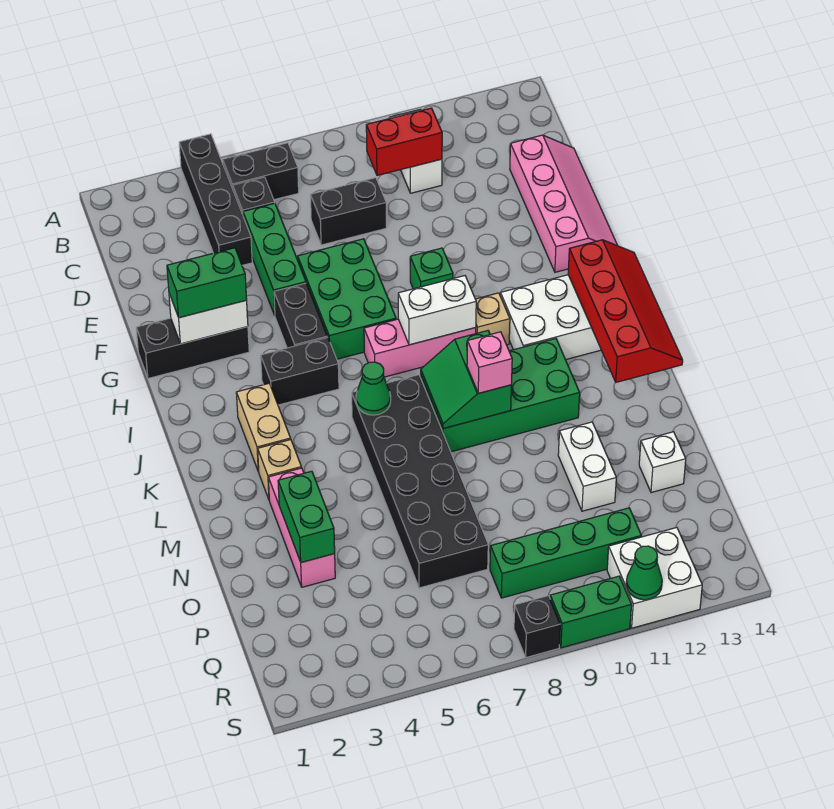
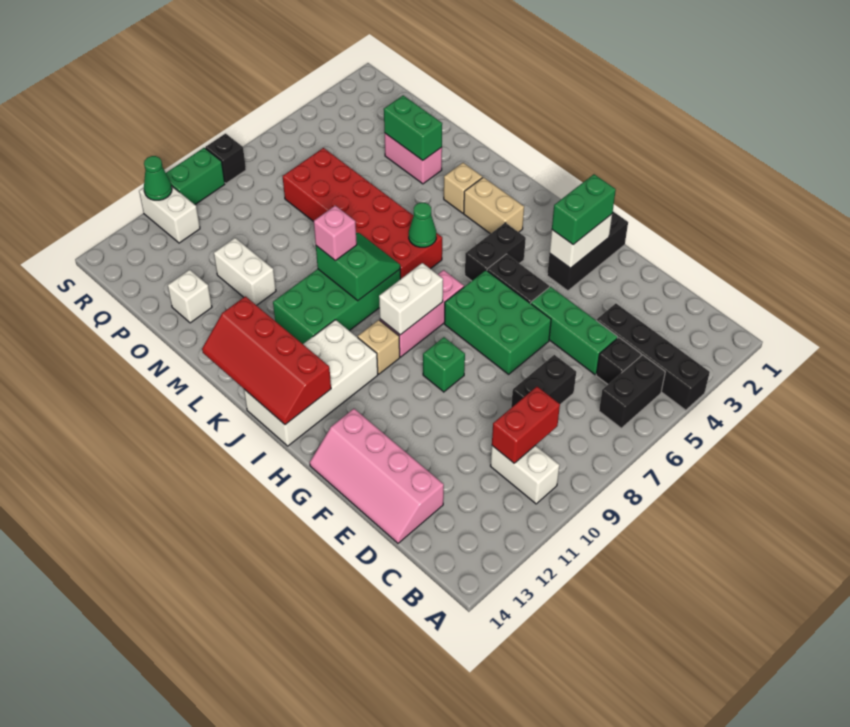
black 2x6 brick [352,375,488,588] -> red 2x6 brick [283,148,442,279]
pink 1x3 brick [268,468,335,587] -> pink 1x2 brick [385,133,442,184]
green 1x4 brick [490,508,641,598] -> none
white 2x2 brick [607,528,702,628] -> white 1x2 brick [139,186,200,243]

